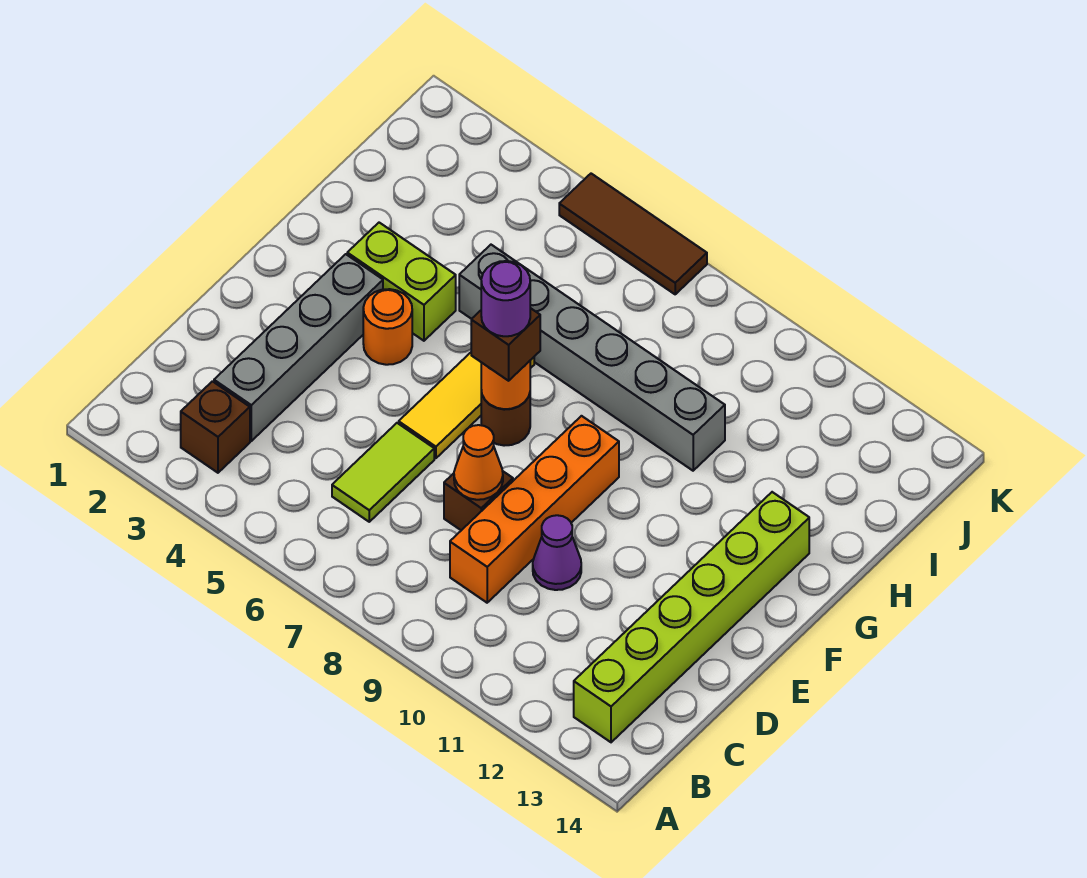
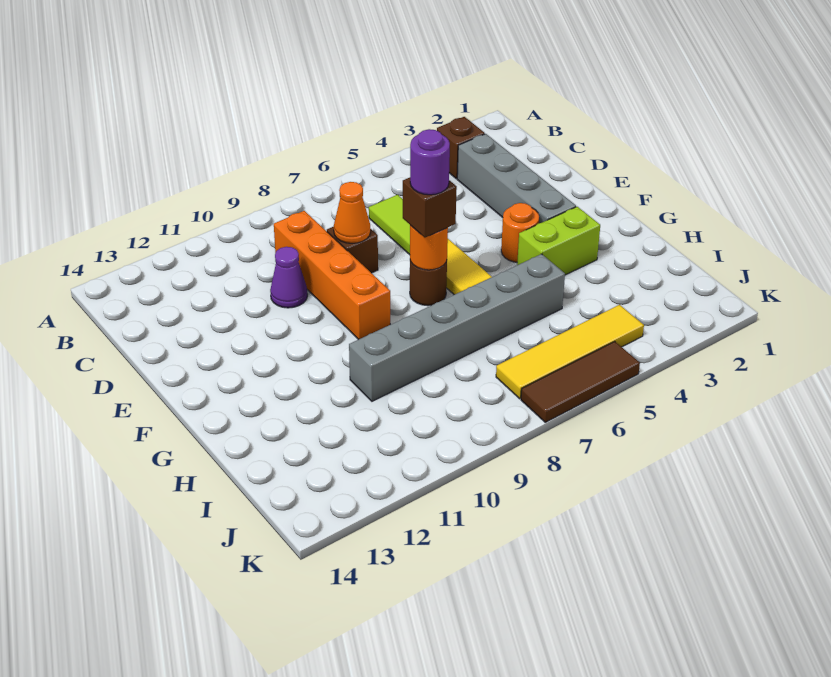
lime 1x6 brick [574,492,809,742] -> none
none -> yellow 1x4 tile [496,305,644,399]

